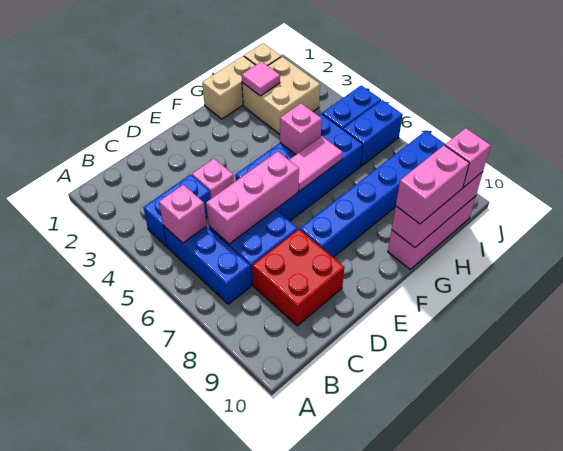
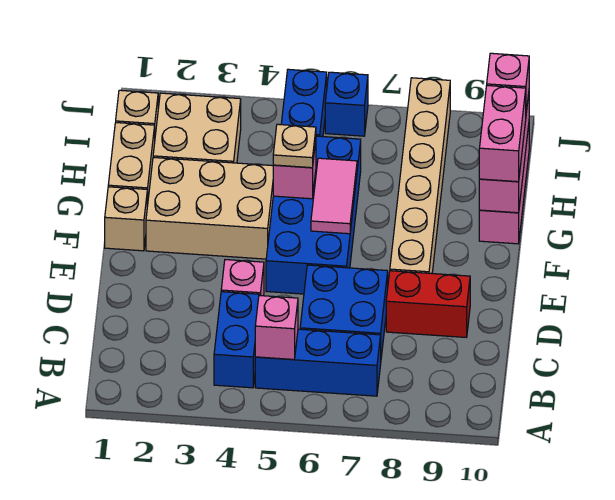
pink 1x3 brick [206,151,299,244] -> none
red 2x2 brick [252,229,344,326] -> red 1x2 brick [386,271,470,337]
blue 1x6 brick [300,131,445,257] -> tan 1x6 brick [390,78,450,274]
none -> tan 1x1 brick [105,187,147,251]
none -> tan 2x3 brick [146,157,273,259]
none -> tan 1x1 plate [273,124,316,168]
pink 1x1 tile [242,61,280,96] -> none
blue 1x2 brick [343,100,403,166] -> blue 1x1 brick [325,72,368,136]

